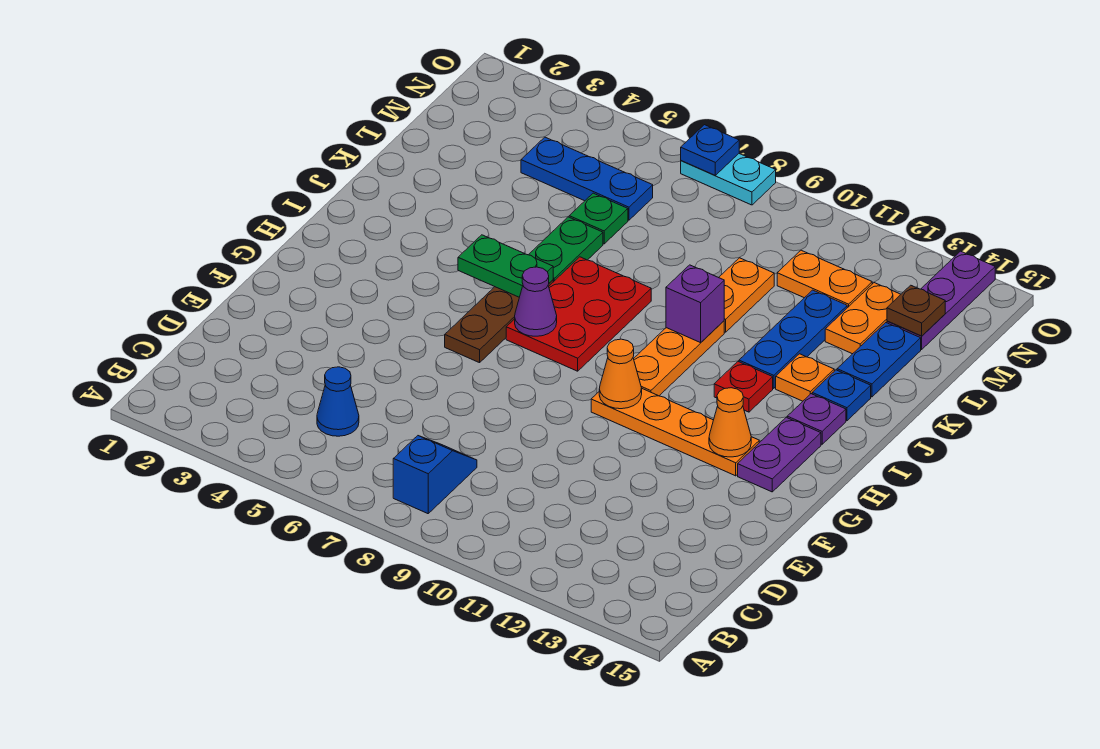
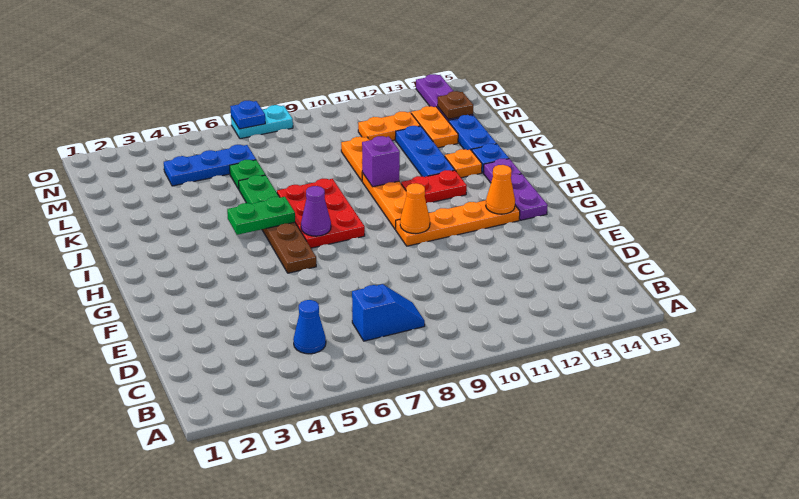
blue 1x2 slope [393,436,477,514] -> blue 1x2 slope turned to [352,284,425,341]
red 1x1 plate [714,362,773,412] -> red 1x2 plate [401,170,467,203]

